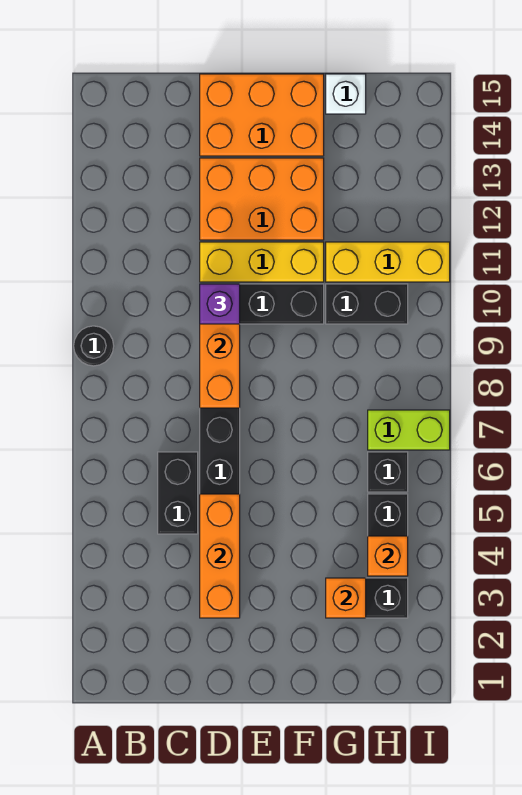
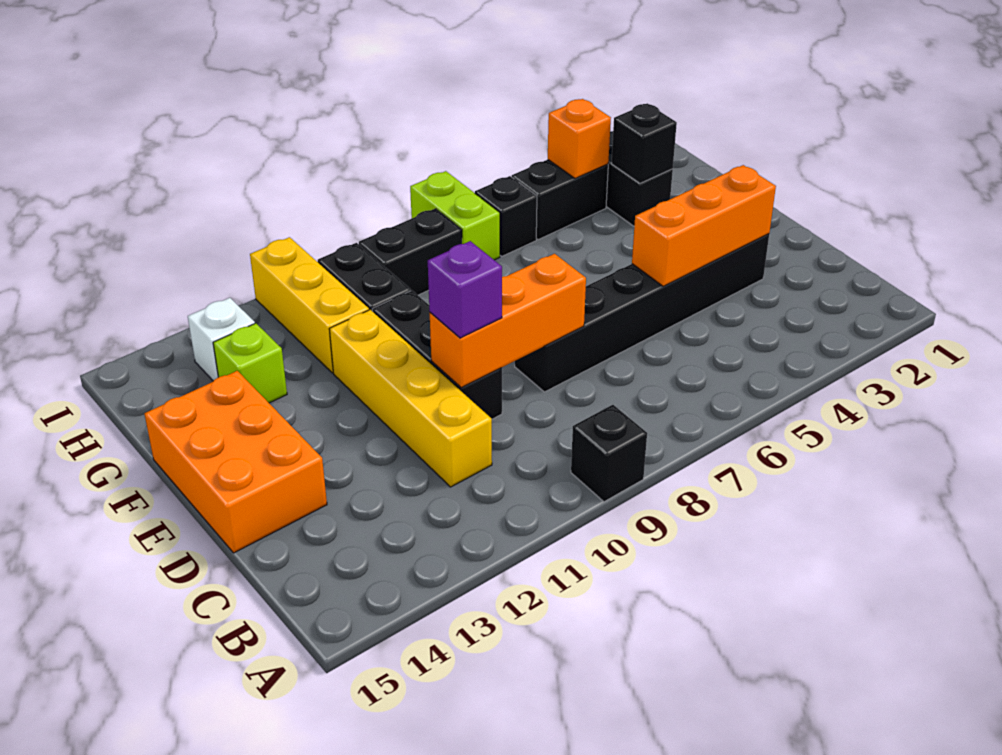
black 1x1 round brick [74,326,114,366] -> black 1x1 brick [571,405,647,502]
black 1x2 brick [158,452,198,534] -> black 1x2 brick moved to [359,209,462,295]
yellow 1x3 brick [200,242,324,282] -> yellow 1x4 brick [329,310,492,487]
orange 2x3 brick [200,158,324,240] -> none
orange 1x1 brick [326,578,366,618] -> black 1x1 brick [612,103,677,184]
none -> lime 1x1 brick [213,323,287,403]
white 1x1 brick [326,74,366,114] -> white 1x1 brick moved to [188,298,255,381]

